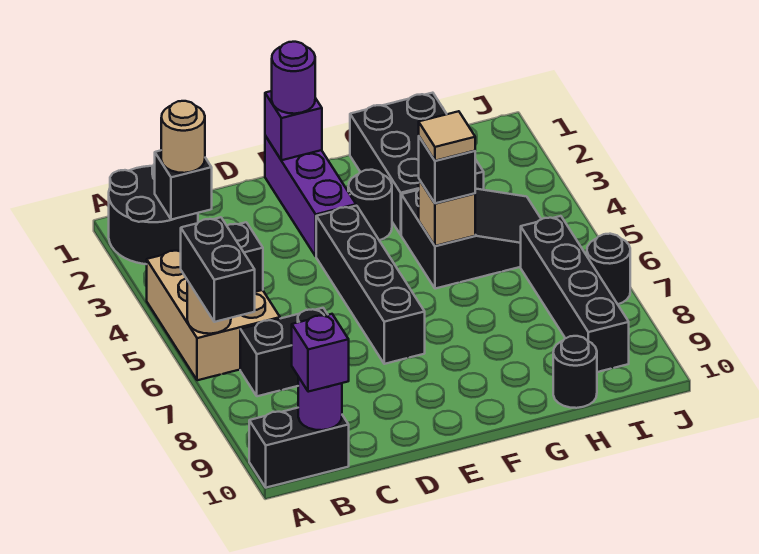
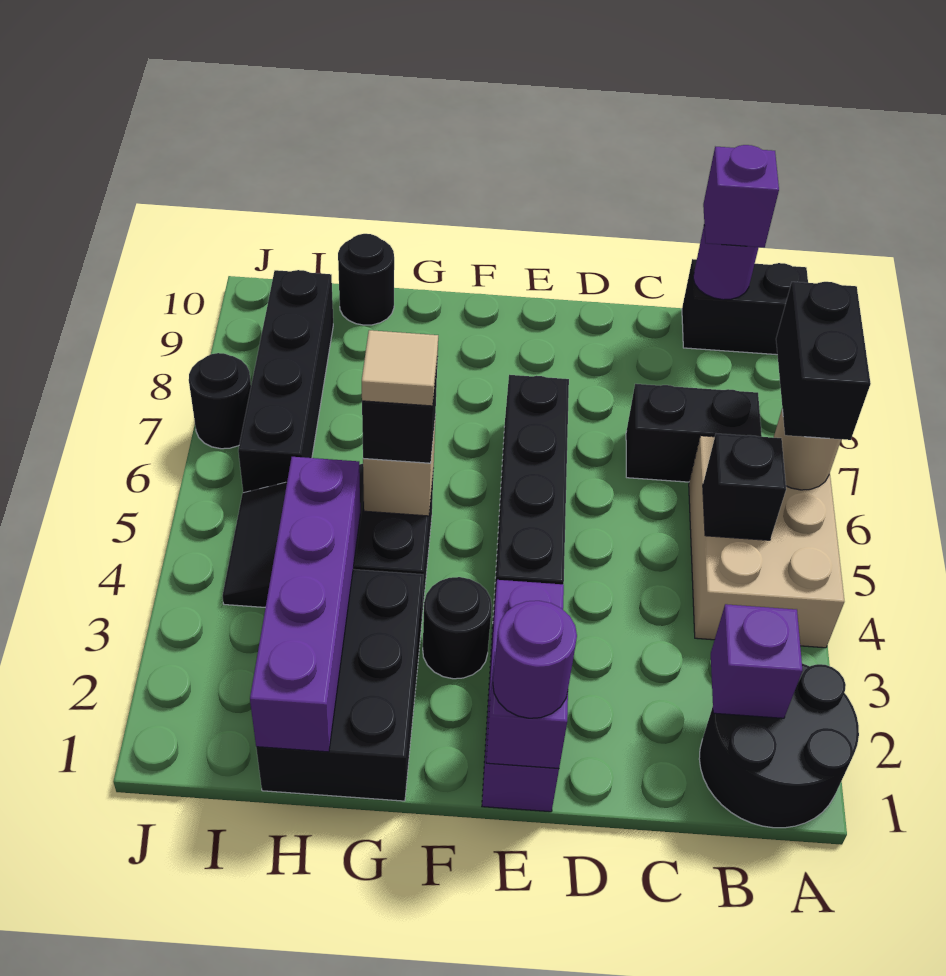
black 1x1 brick [155,151,212,220] -> purple 1x1 brick [711,604,803,718]
tan 1x1 round brick [161,101,205,173] -> none
none -> purple 1x4 brick [250,457,360,752]

